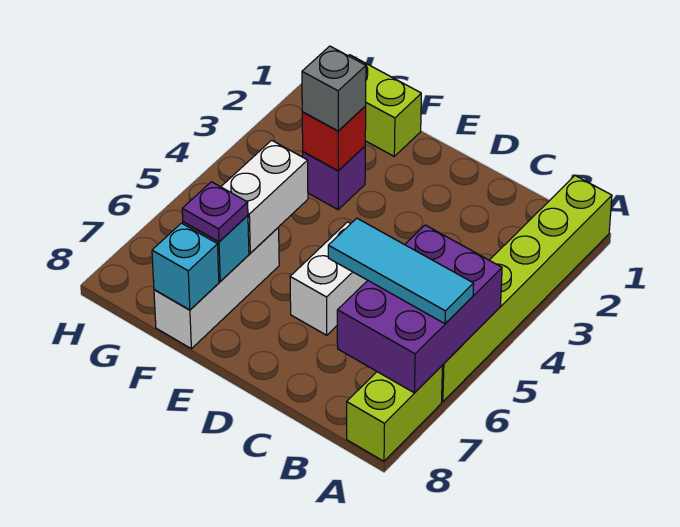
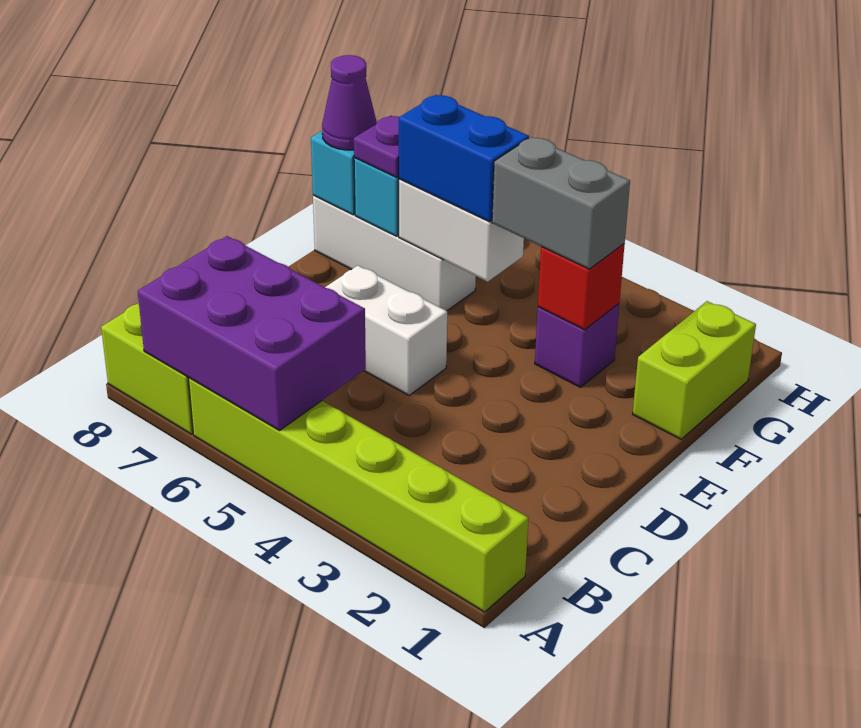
cyan 1x3 tile [328,218,474,324] -> none
grey 1x1 brick [302,46,366,131] -> grey 1x2 brick [492,137,630,269]
none -> blue 1x2 brick [399,95,529,222]
none -> purple 1x1 cone [322,55,377,150]

